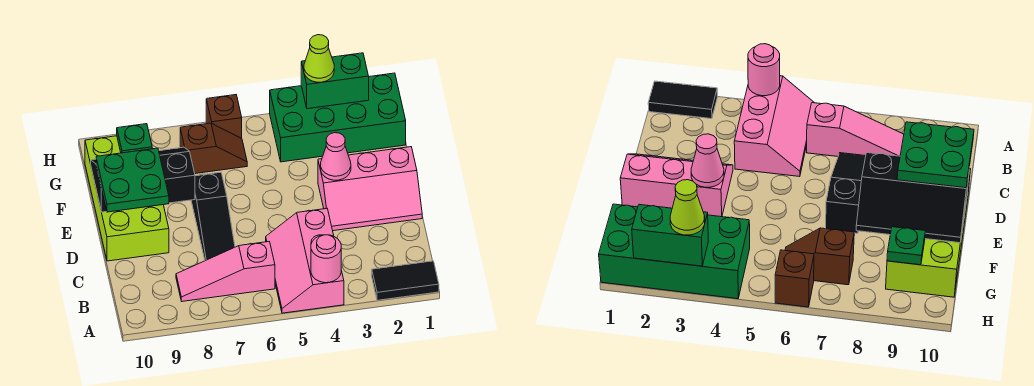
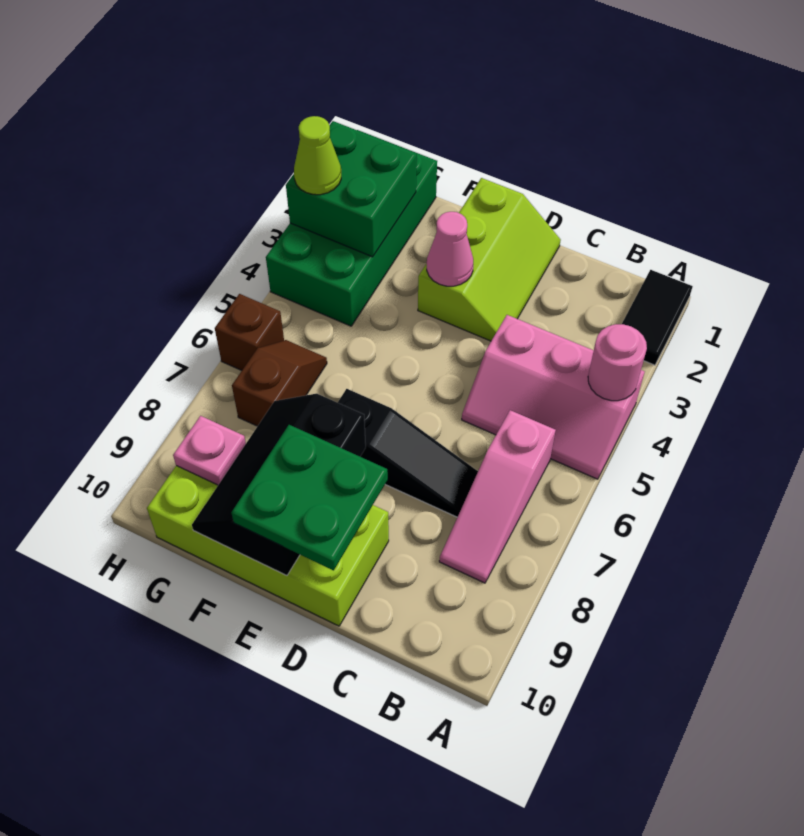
pink 2x3 slope [318,147,422,231] -> lime 2x3 slope [418,178,561,341]
green 1x1 plate [117,124,152,153] -> pink 1x1 plate [173,416,246,485]
green 1x2 brick [301,53,369,109] -> green 2x2 brick [286,121,417,257]

